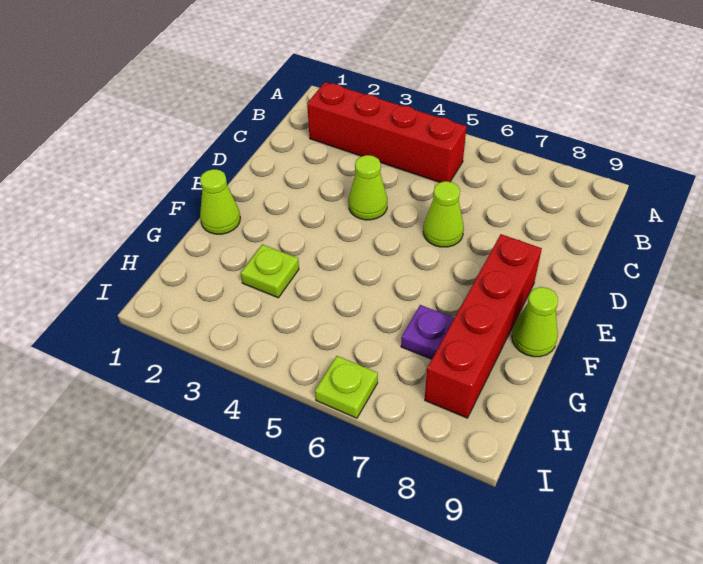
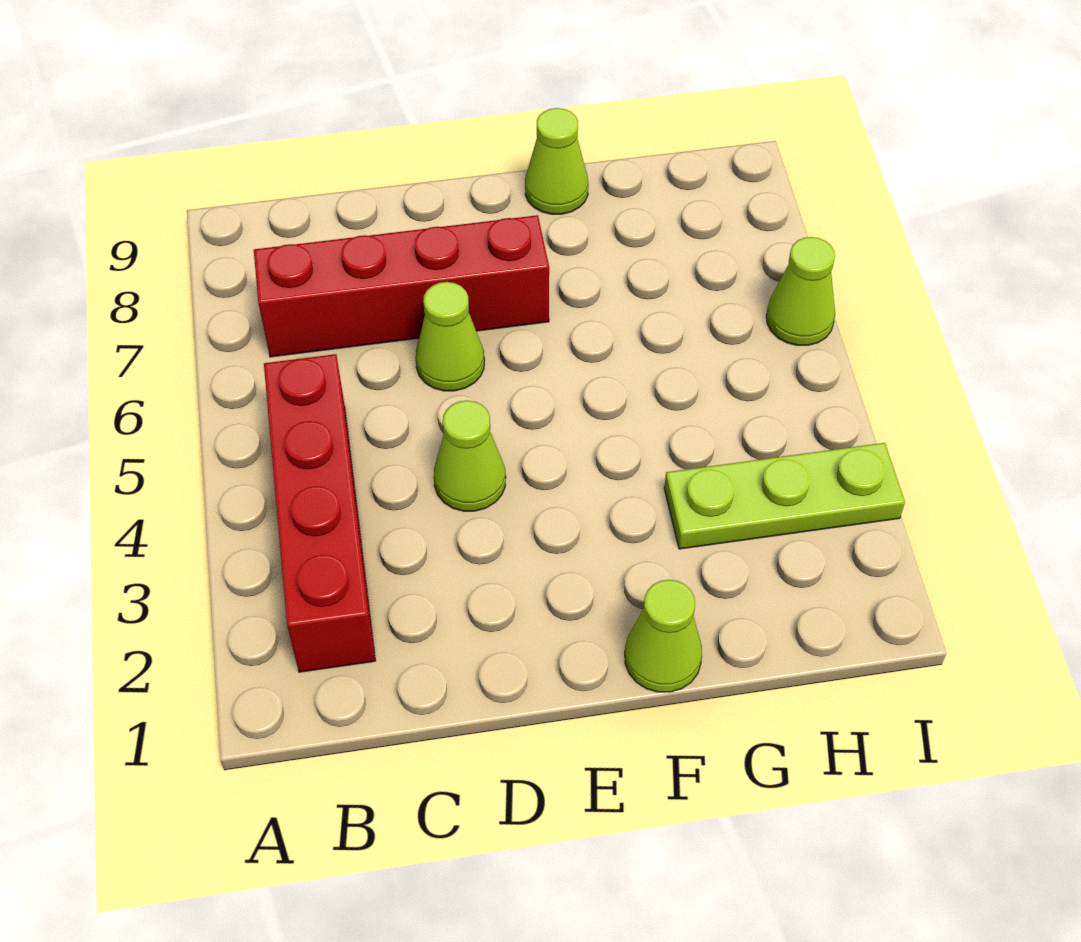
red 1x4 brick [425,234,542,418] -> red 1x4 brick moved to [254,215,549,357]
lime 1x1 plate [241,244,299,298] -> lime 1x3 plate [664,443,905,549]
purple 1x1 plate [401,305,454,359] -> none
lime 1x1 plate [315,356,378,418] -> lime 1x1 cone [766,237,835,345]

